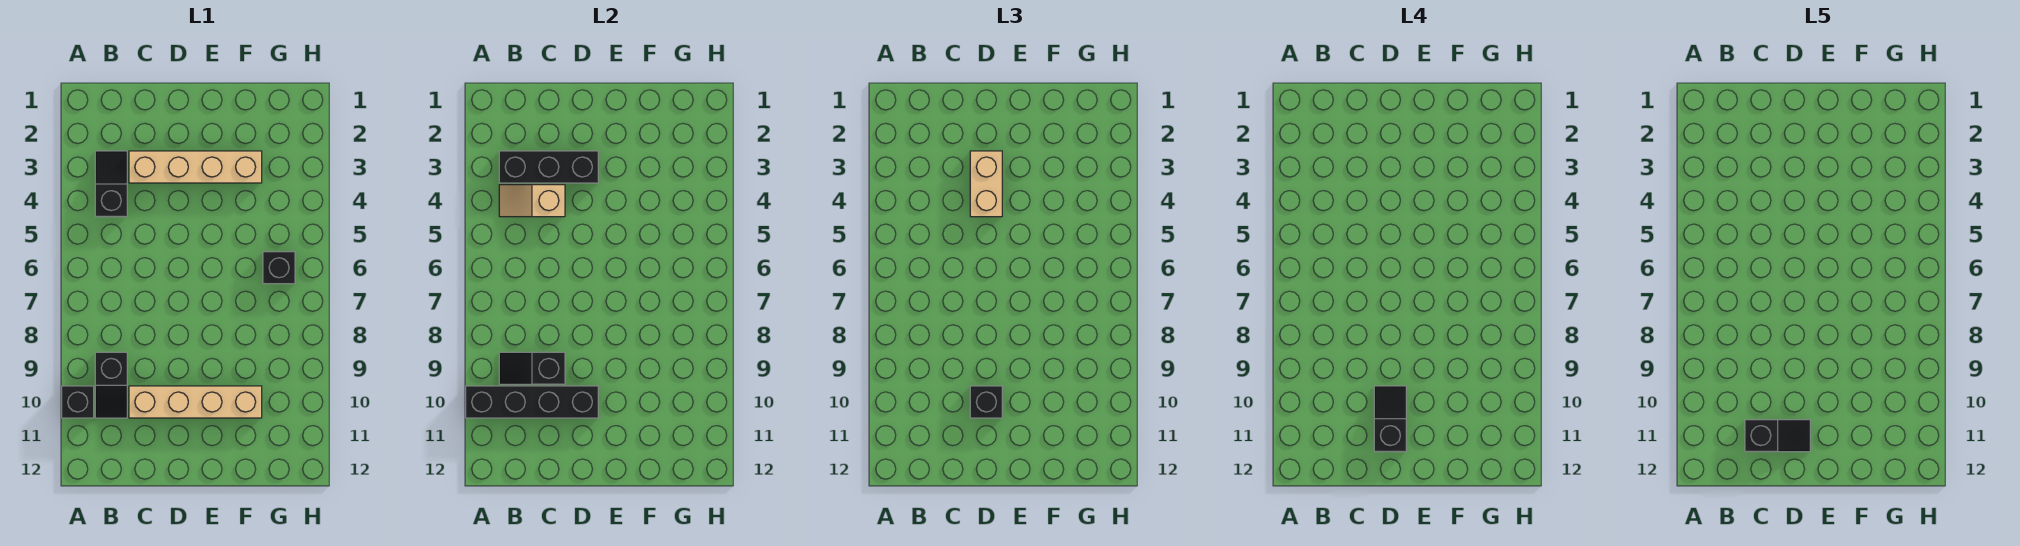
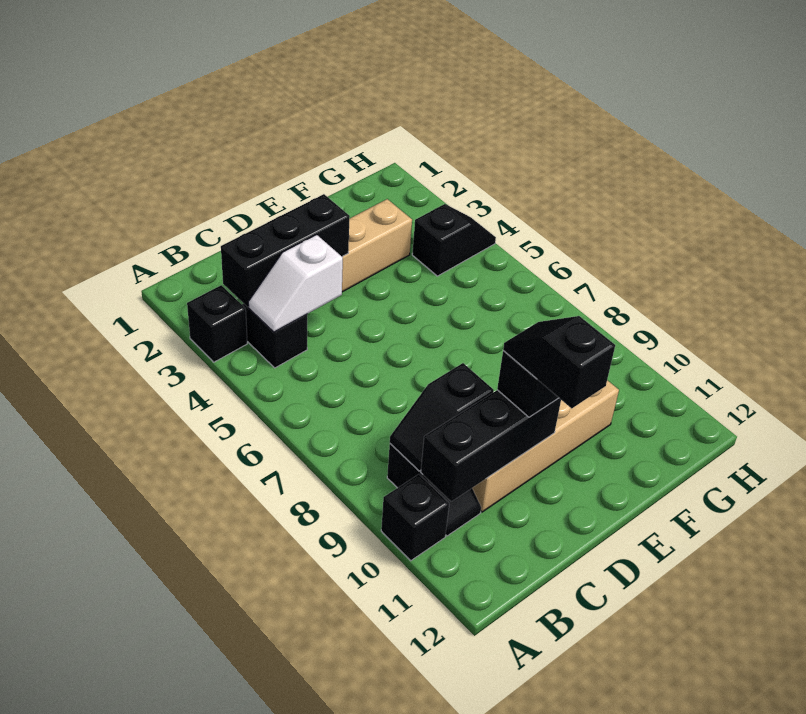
black 1x4 brick [466,386,598,418] -> black 1x3 brick [421,390,561,501]
tan 1x2 slope [499,185,565,217] -> white 1x2 slope [248,235,343,332]
black 1x2 slope [1745,420,1810,452] -> black 1x2 slope moved to [412,204,496,276]
tan 1x2 brick [970,151,1002,217] -> none
black 1x1 brick [263,252,295,284] -> black 1x1 brick moved to [187,285,247,362]

